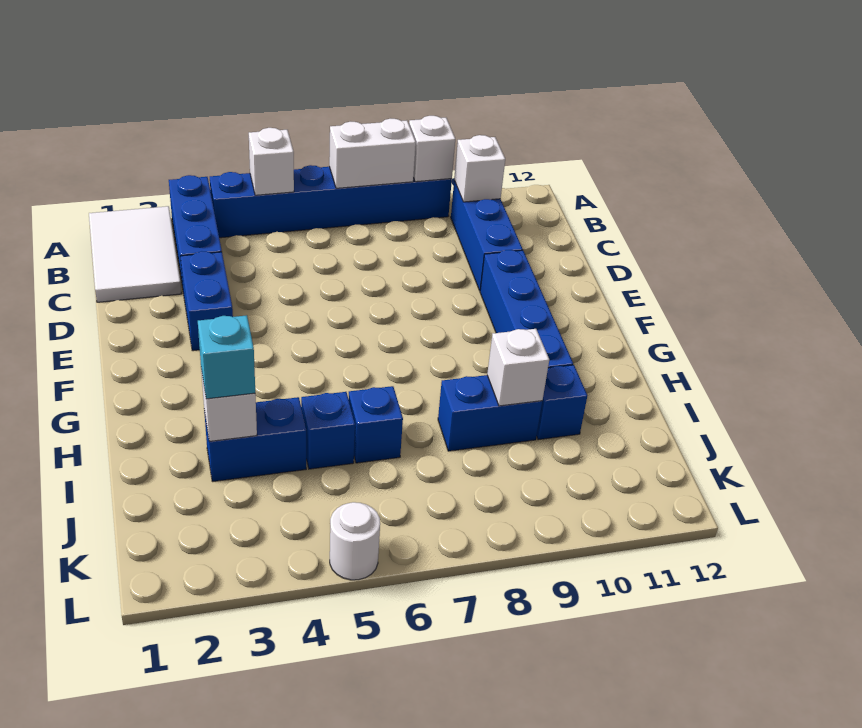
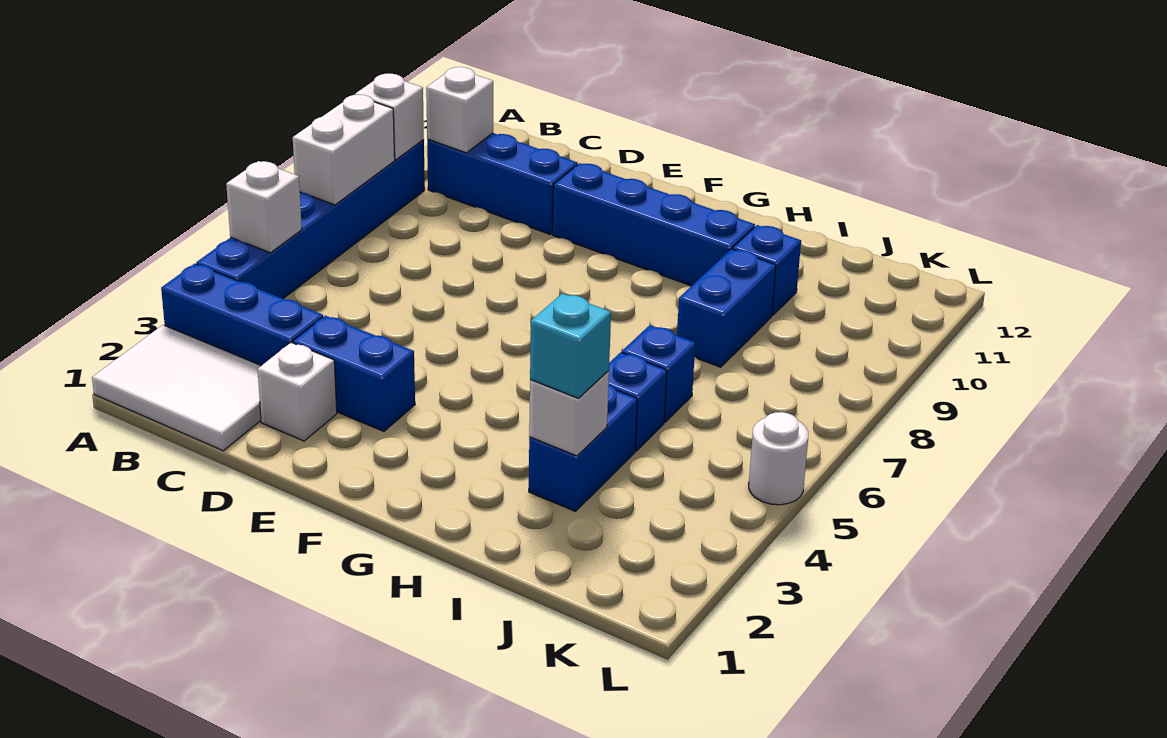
white 1x1 brick [487,329,549,406] -> white 1x1 brick moved to [258,343,337,441]

